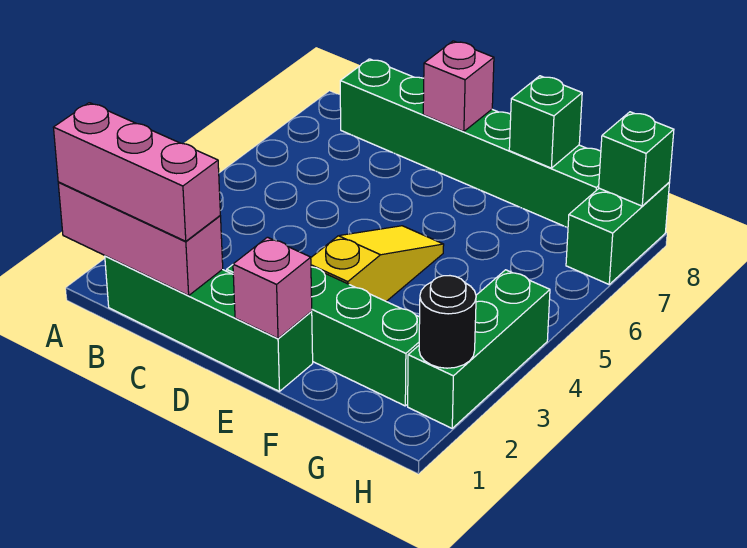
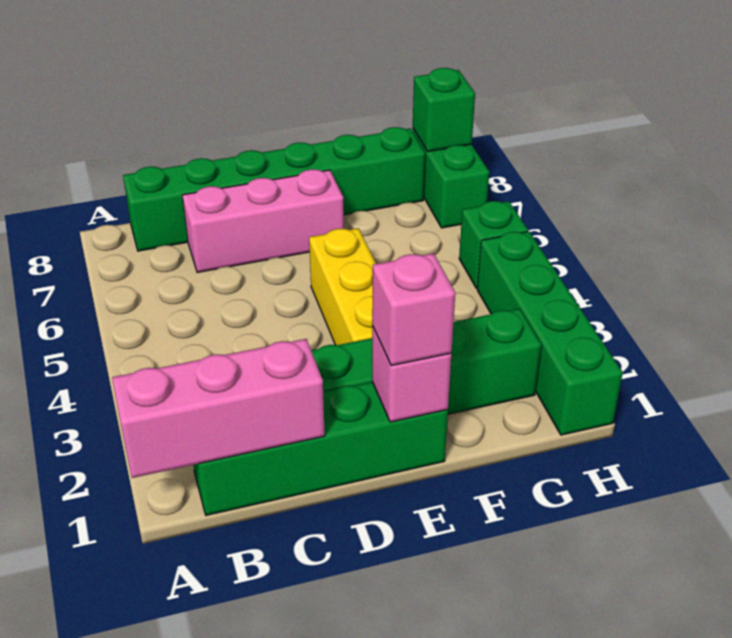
pink 1x3 brick [53,103,220,241] -> pink 1x3 brick moved to [182,169,344,273]
pink 1x1 brick [423,41,494,132] -> pink 1x1 brick moved to [372,253,455,366]
yellow 1x3 slope [311,226,444,301] -> yellow 1x3 brick [309,228,376,345]
green 1x1 brick [509,76,582,168] -> green 1x1 brick moved to [459,201,528,288]
green 1x3 brick [408,270,550,428] -> green 1x4 brick [477,231,623,435]
black 1x1 round brick [419,276,476,368] -> none

